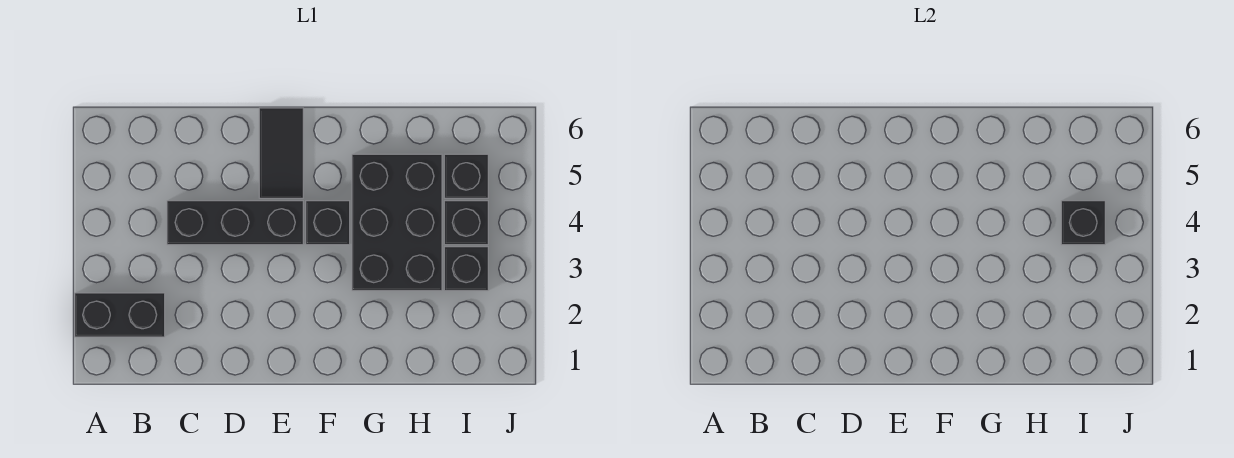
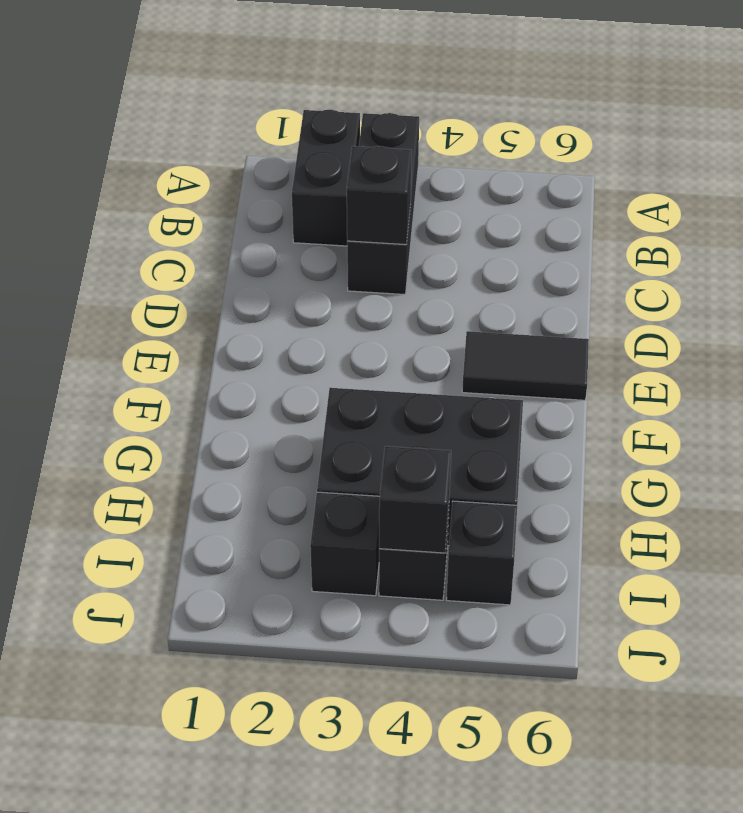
black 1x3 brick [167,201,303,245] -> black 1x3 brick moved to [347,113,419,295]
black 1x1 brick [306,201,350,245] -> black 1x1 brick moved to [347,146,412,245]

